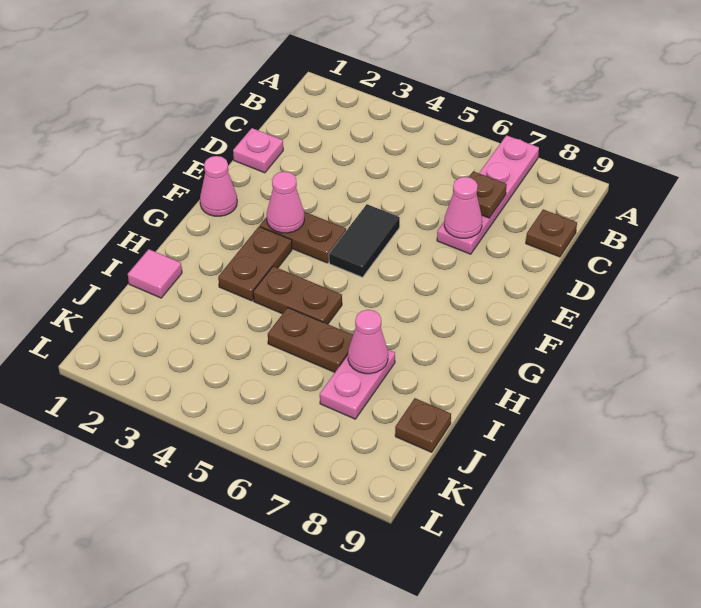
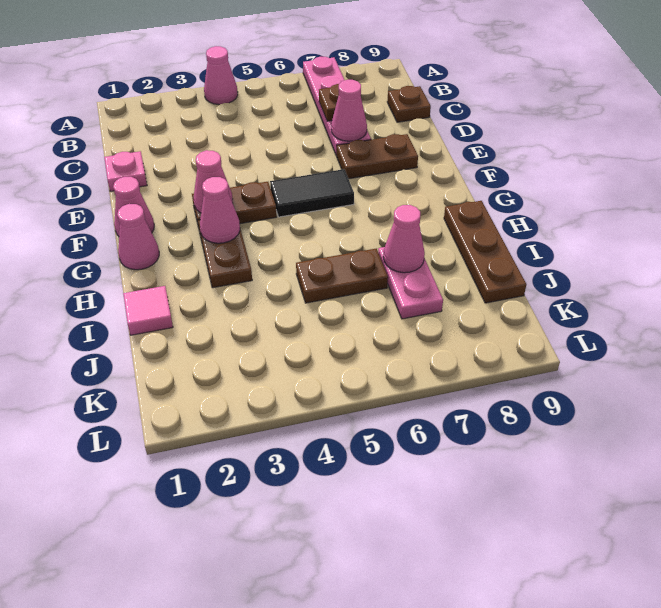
none -> pink 1x1 cone [204,46,238,105]
black 1x2 tile [329,204,400,277] -> black 1x2 tile turned to [270,169,354,217]
none -> pink 1x1 cone [117,204,159,270]
none -> pink 1x1 cone [200,177,240,243]
brown 1x2 plate [253,266,342,324] -> brown 1x2 plate moved to [336,134,418,179]
brown 1x1 plate [395,398,451,452] -> brown 1x3 plate [444,201,526,303]

